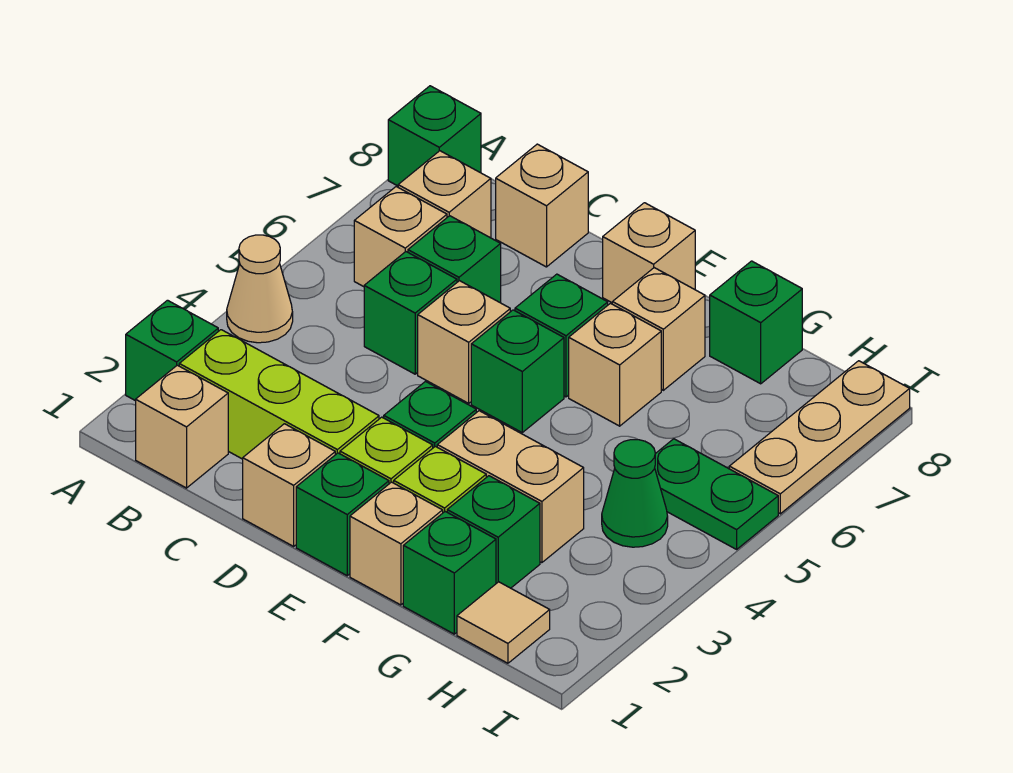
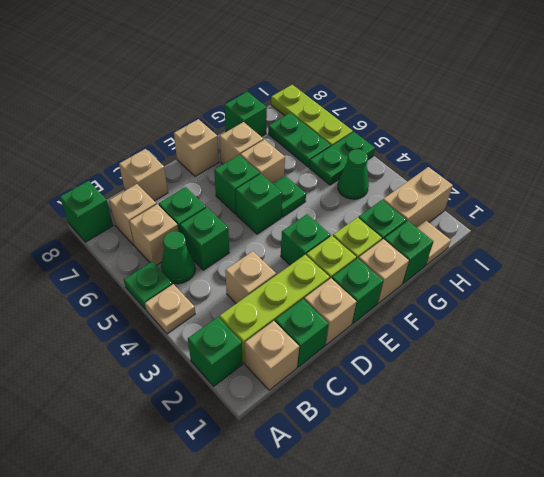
tan 1x1 cone [227,235,293,343] -> tan 1x1 plate [145,284,195,334]
none -> green 1x1 plate [124,261,172,309]
none -> green 1x1 cone [161,231,195,284]
none -> green 1x1 brick [275,299,329,367]
tan 1x1 brick [418,281,510,403] -> tan 1x1 brick moved to [225,251,276,303]
tan 1x2 brick [437,411,584,563] -> tan 1x2 brick moved to [383,167,453,227]
none -> green 1x1 plate [273,176,306,217]
none -> green 1x2 plate [268,113,331,167]
tan 1x3 plate [729,361,910,514] -> lime 1x3 plate [271,85,353,146]

